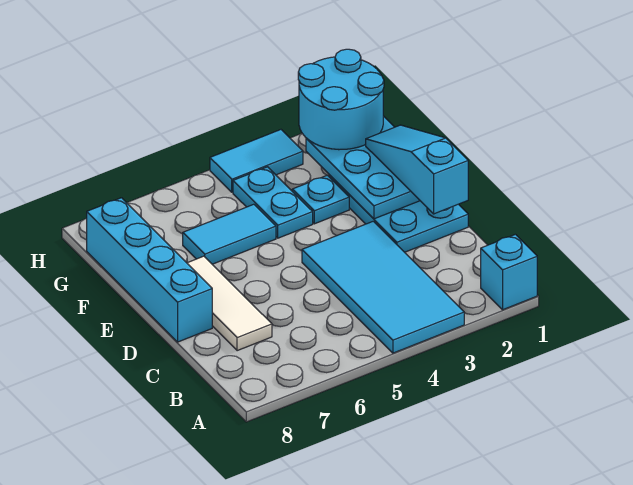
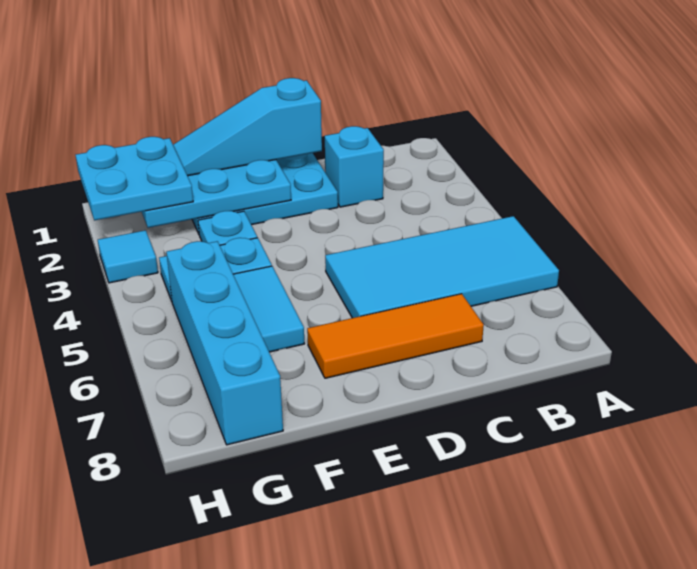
cyan 1x1 brick [481,234,537,310] -> cyan 1x1 brick moved to [325,126,384,207]
cyan 2x4 tile [302,221,464,353] -> cyan 2x4 tile moved to [325,216,559,318]
white 1x3 tile [187,256,272,351] -> orange 1x3 tile [307,294,484,378]
cyan 1x4 brick [87,198,212,342] -> cyan 1x4 brick turned to [166,241,283,445]
cyan 2x2 round brick [298,49,384,150] -> cyan 2x2 plate [76,137,193,220]
cyan 1x2 tile [210,130,303,192] -> cyan 1x1 tile [98,230,158,283]

